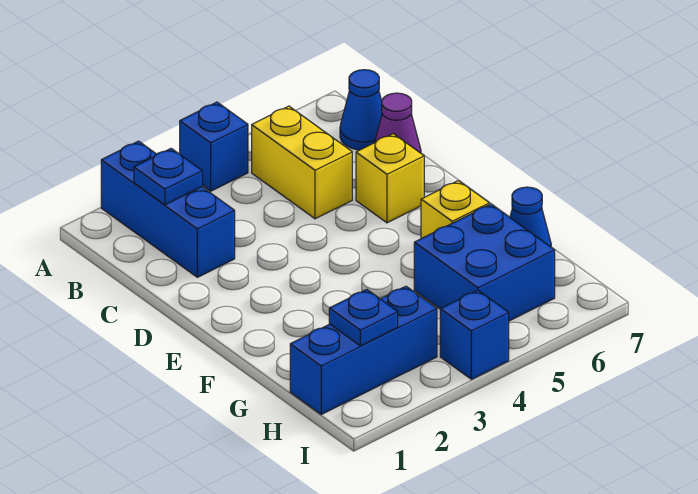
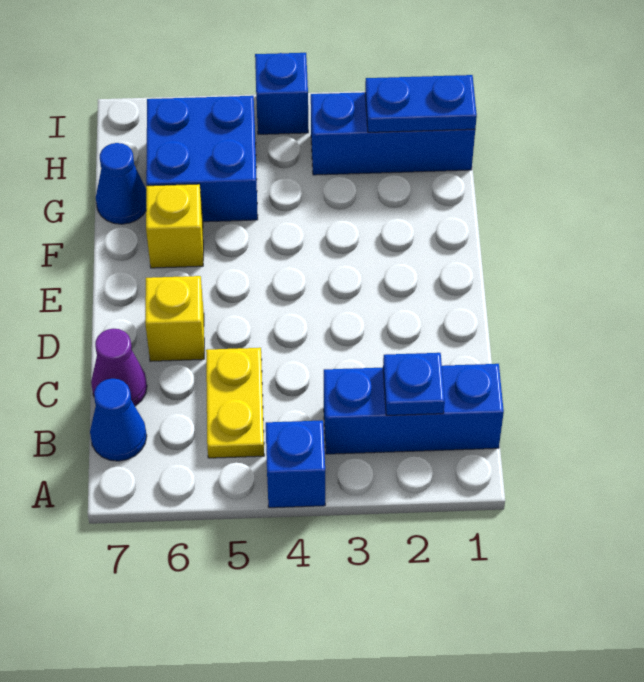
blue 1x3 brick [101,141,235,277] -> blue 1x3 brick turned to [324,364,504,454]
yellow 1x2 brick [252,106,352,219] -> yellow 1x2 plate [206,348,264,458]
blue 1x1 plate [329,289,398,346] -> blue 1x2 plate [365,75,477,132]

